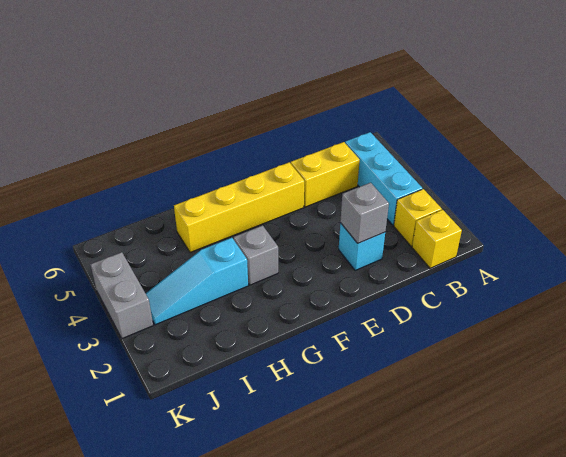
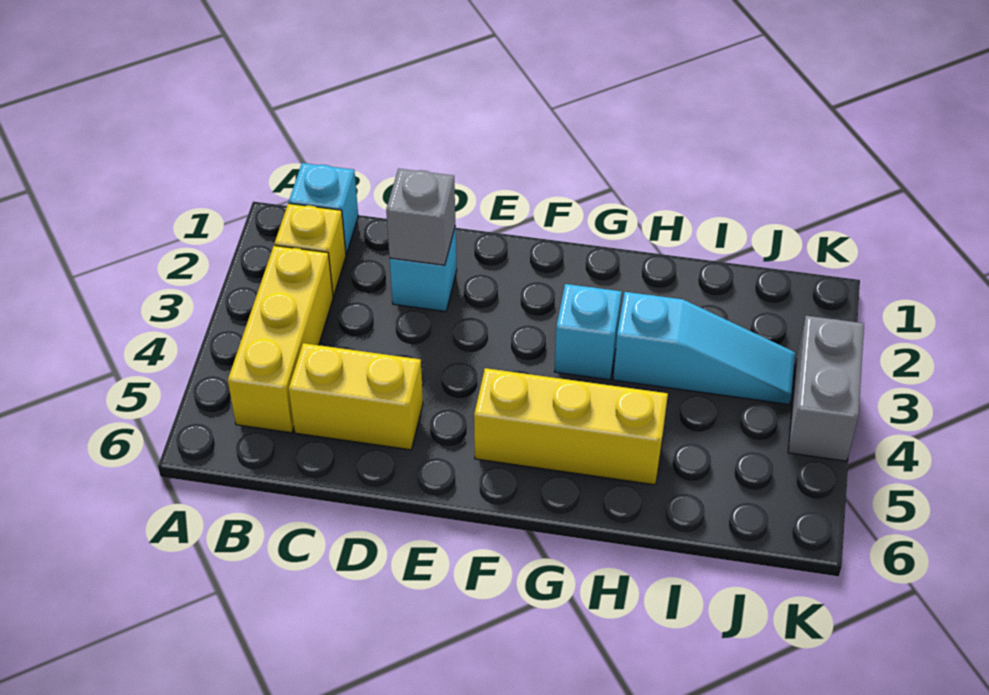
yellow 1x1 brick [412,210,462,268] -> cyan 1x1 brick [289,163,358,254]
cyan 1x3 brick [345,132,422,225] -> yellow 1x3 brick [228,246,333,433]
yellow 1x4 brick [174,162,304,253] -> yellow 1x3 brick [474,368,668,485]
grey 1x1 brick [234,225,278,285] -> cyan 1x1 brick [554,284,622,380]

